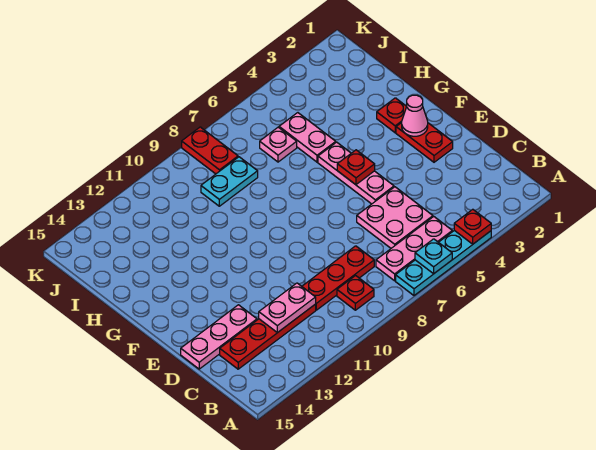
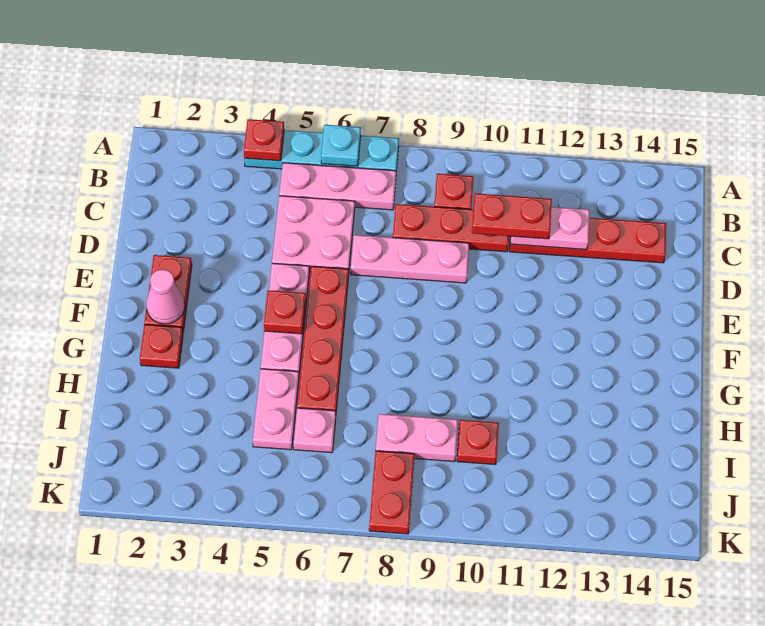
none -> red 1x2 plate [472,193,552,239]
pink 1x3 plate [181,305,257,369] -> pink 1x3 plate moved to [351,235,469,283]
none -> red 1x4 plate [297,266,349,411]
cyan 1x2 plate [201,157,258,206] -> pink 1x2 plate [376,414,458,462]
none -> red 1x1 plate [457,420,499,465]

